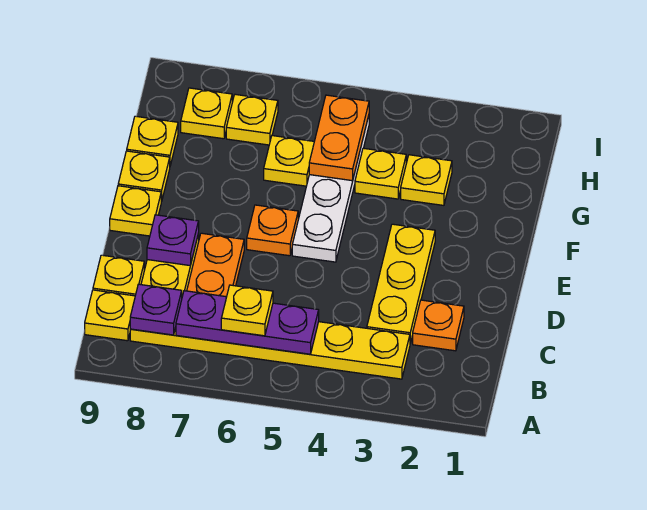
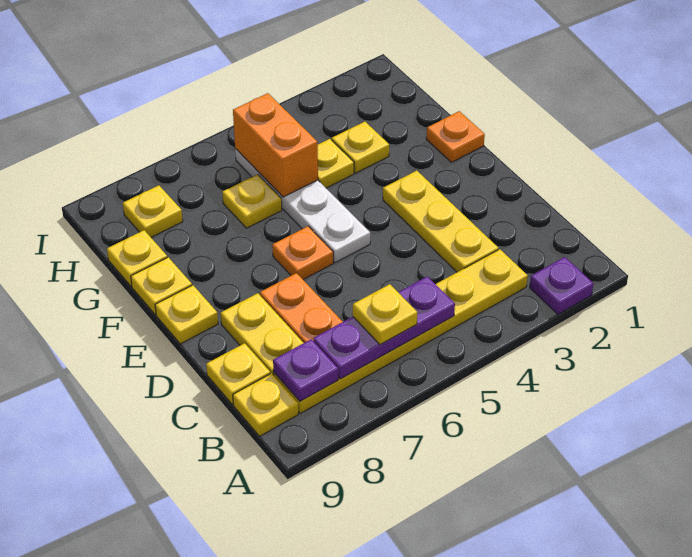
orange 1x1 plate [413,300,464,351] -> orange 1x1 plate moved to [426,111,485,162]
purple 1x1 plate [147,215,199,266] -> purple 1x1 plate moved to [530,257,593,314]
orange 1x2 plate [309,95,369,181] -> orange 1x2 brick [233,93,318,197]
yellow 1x1 plate [226,94,278,145] -> none

